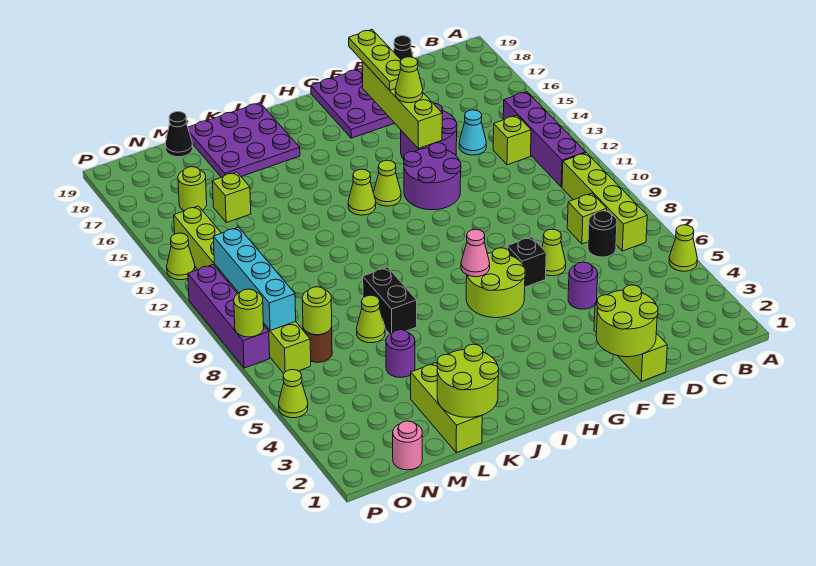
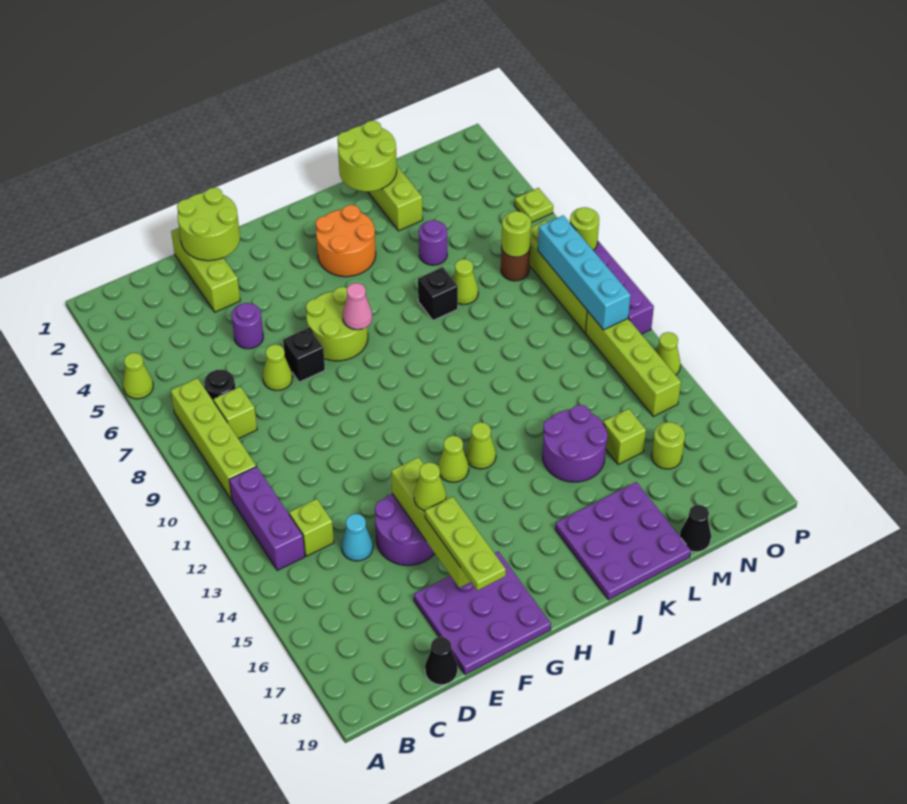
purple 1x4 brick [503,92,586,187] -> purple 1x3 brick [229,466,305,570]
purple 2x2 round brick [404,143,461,210] -> purple 2x2 round brick moved to [543,405,608,482]
none -> orange 2x2 round brick [316,205,376,277]
black 1x2 brick [363,267,417,334] -> black 1x1 brick [418,267,458,320]
pink 1x1 round brick [393,421,422,470] -> none
lime 1x1 cone [279,370,308,418] -> lime 1x1 plate [515,188,553,223]

